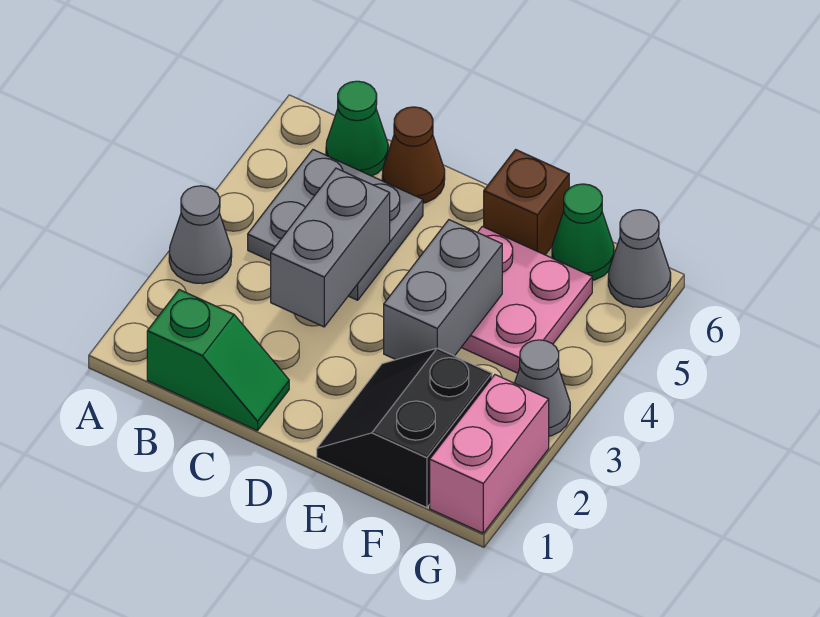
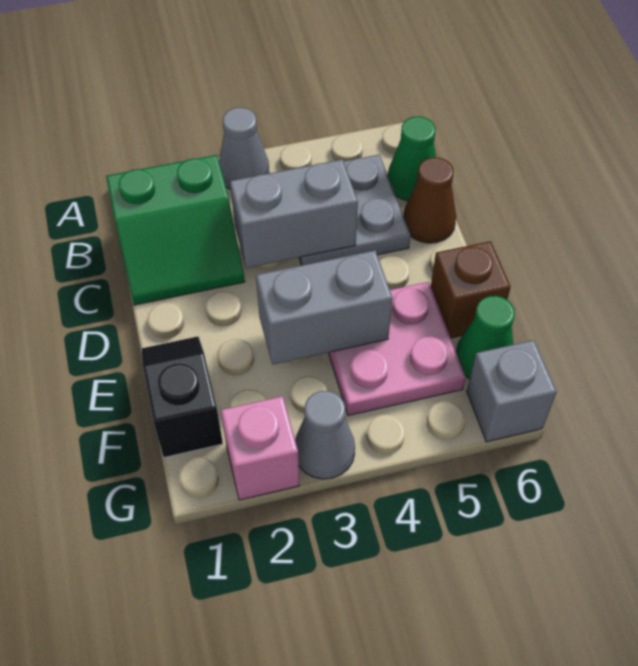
green 1x2 slope [147,290,289,431] -> green 2x2 slope [106,155,245,305]
black 2x2 slope [317,348,492,508] -> black 1x2 slope [142,336,223,457]
pink 1x2 brick [430,375,549,533] -> pink 1x1 brick [221,396,299,500]
grey 1x1 cone [608,210,671,307] -> grey 1x1 brick [467,340,557,442]

